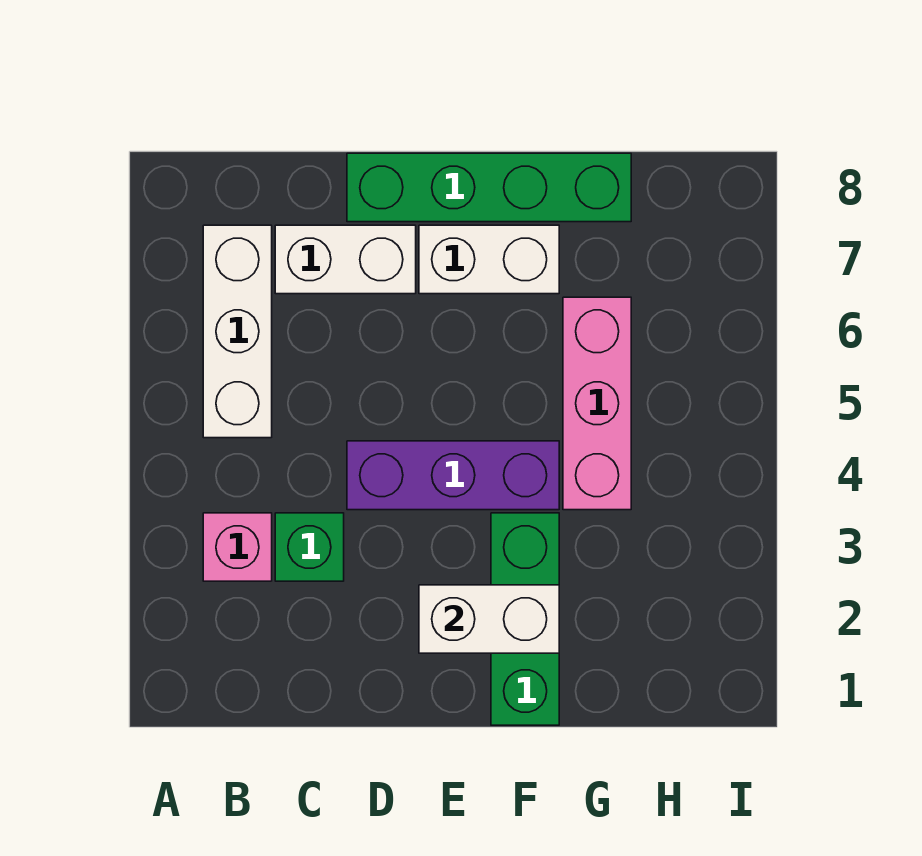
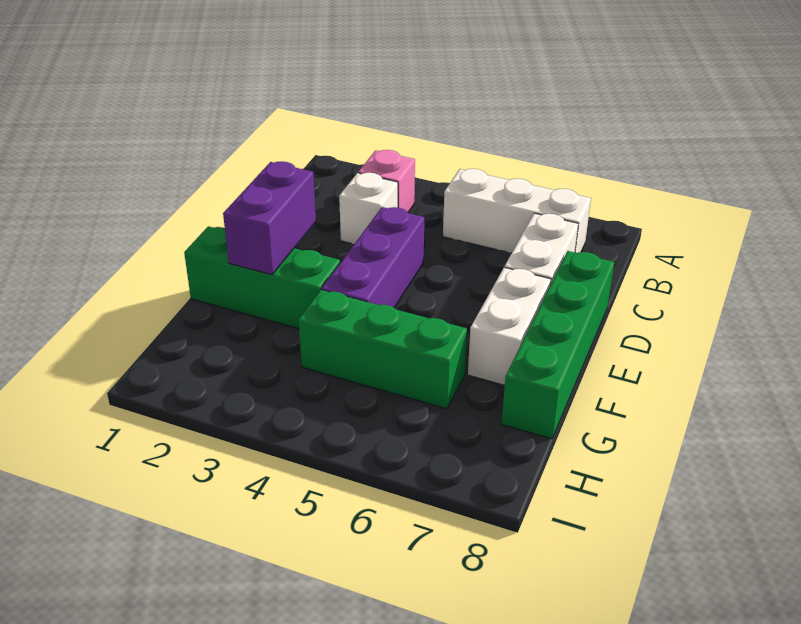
green 1x1 brick [275,513,344,581] -> white 1x1 brick [339,173,398,244]
white 1x2 brick [419,585,559,653] -> purple 1x2 brick [223,161,316,275]
pink 1x3 brick [563,297,631,510] -> green 1x3 brick [299,290,467,409]

